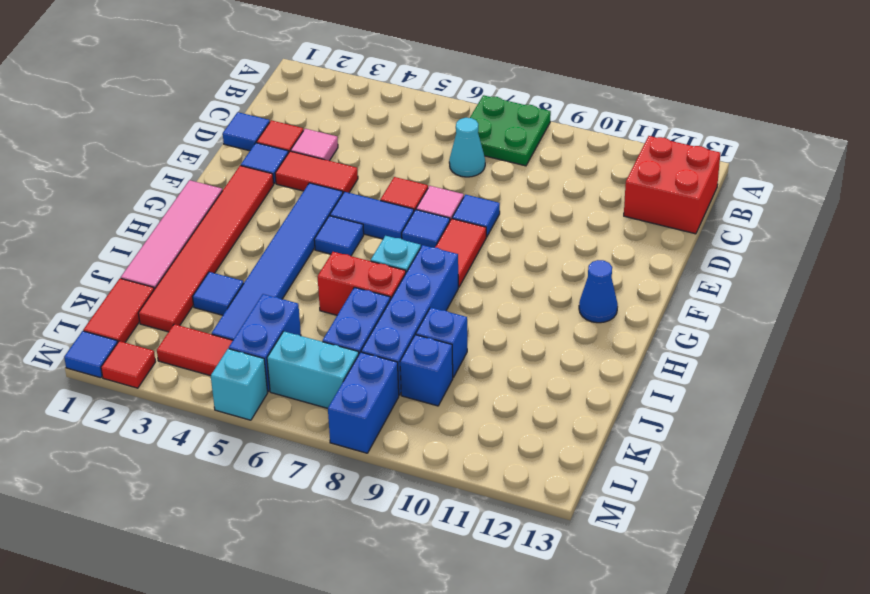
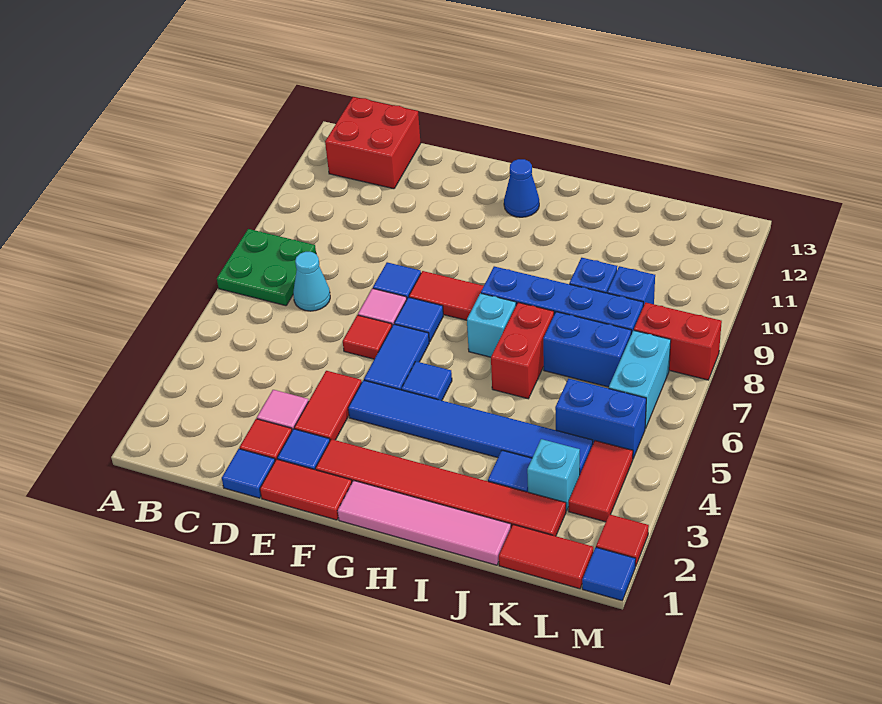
none -> red 1x2 tile [260,459,352,520]
blue 1x2 brick [328,352,399,453] -> red 1x2 brick [634,303,722,380]
cyan 1x1 brick [211,349,267,420] -> cyan 1x1 brick moved to [527,439,580,511]

